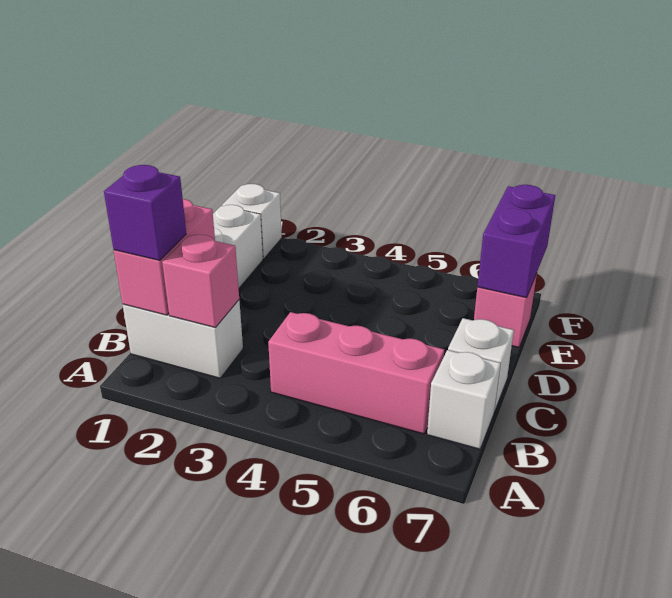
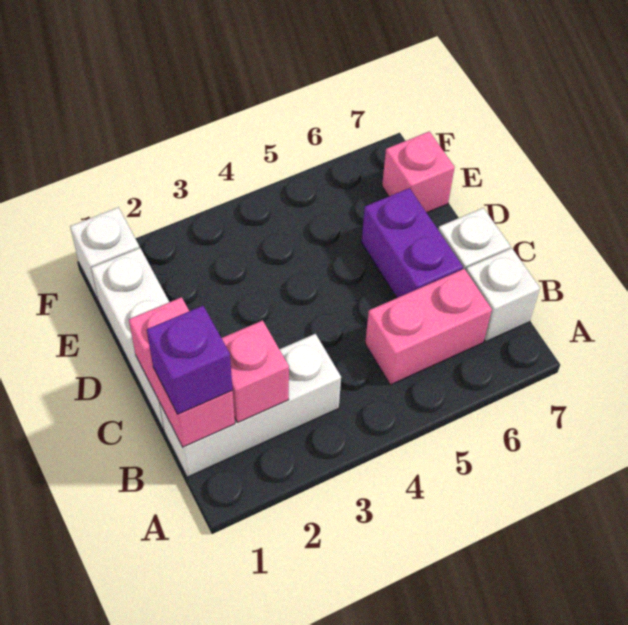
white 1x2 brick [123,300,243,378] -> white 1x3 brick [159,334,341,477]
pink 1x3 brick [268,312,444,434] -> pink 1x2 brick [365,269,492,385]
purple 1x2 brick [477,185,555,298] -> purple 1x2 brick moved to [361,188,463,298]

